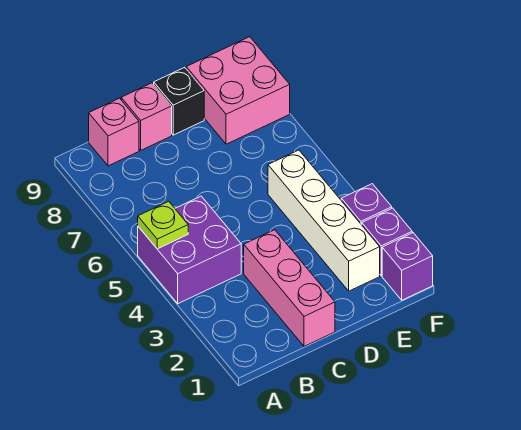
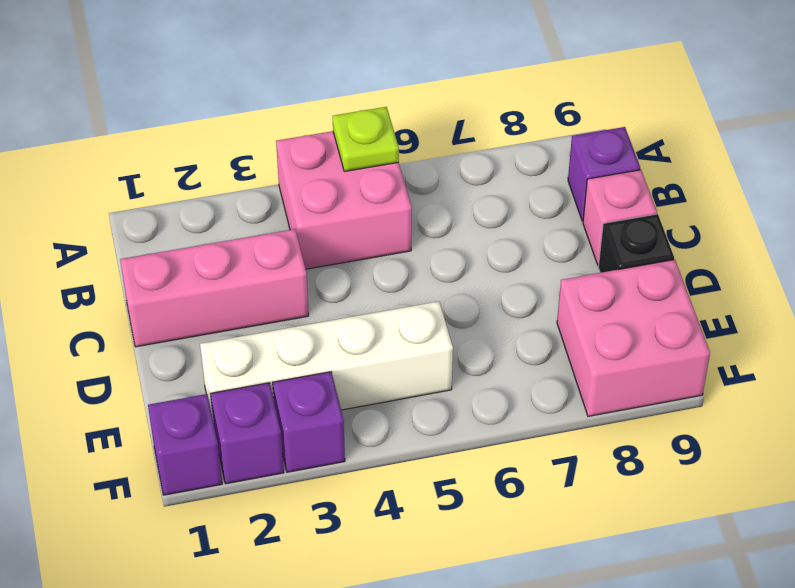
purple 2x2 brick [138,196,241,304] -> pink 2x2 brick [276,131,412,269]
pink 1x1 brick [89,98,139,166] -> purple 1x1 brick [568,127,640,221]

